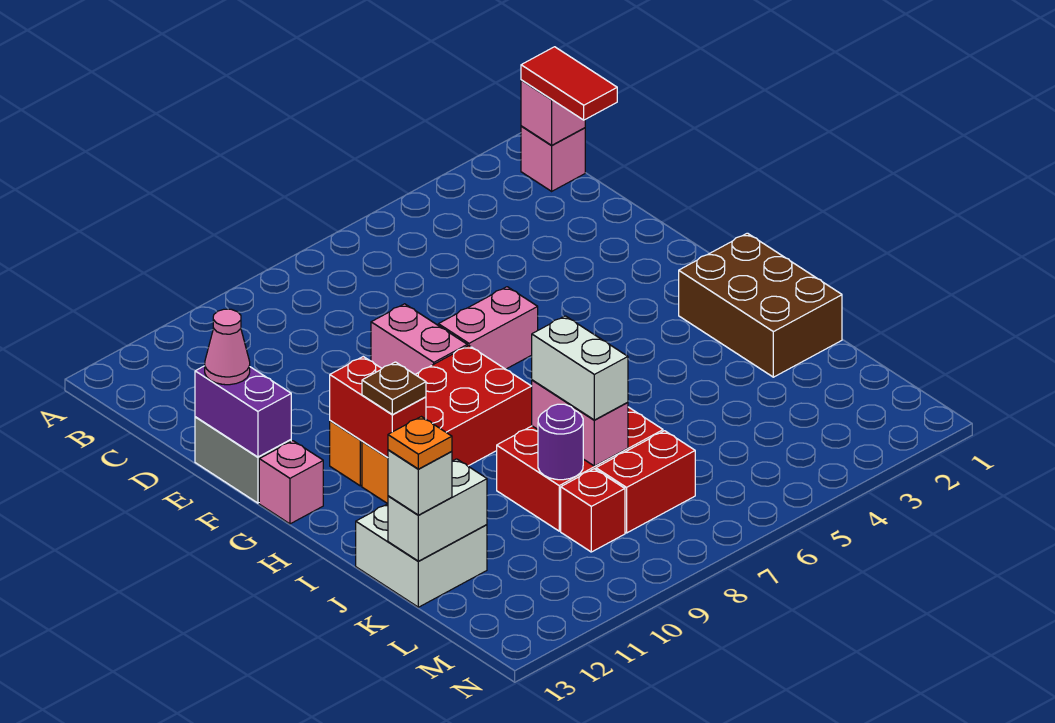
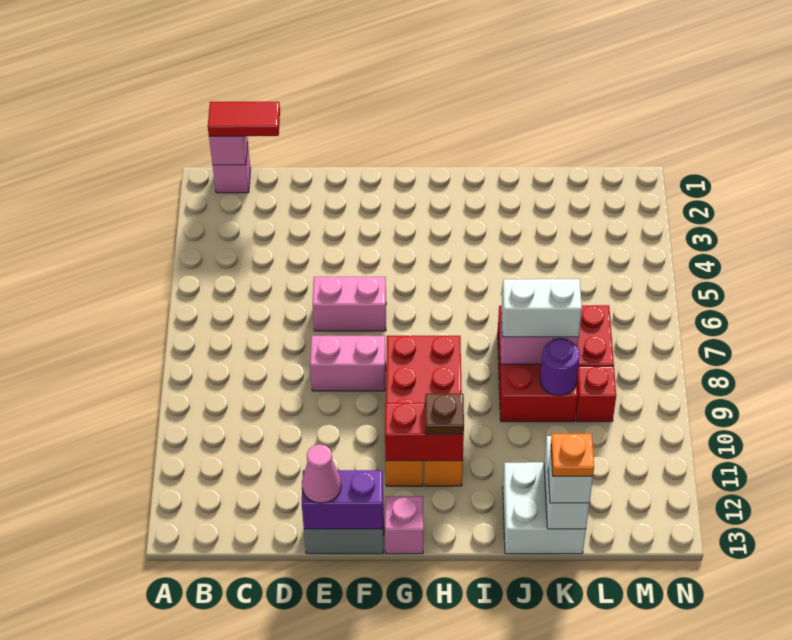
pink 1x2 brick [438,287,538,369] -> pink 1x2 brick turned to [313,277,386,331]
brown 2x3 brick [679,233,842,377] -> none

